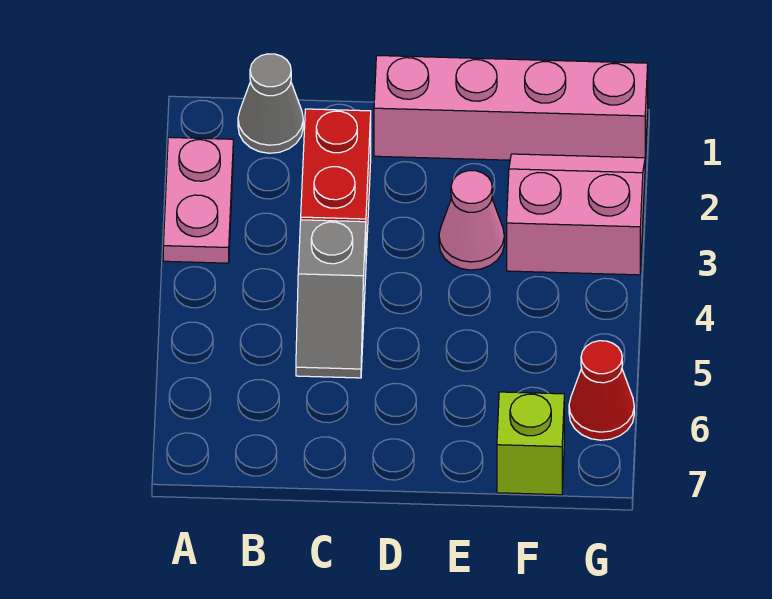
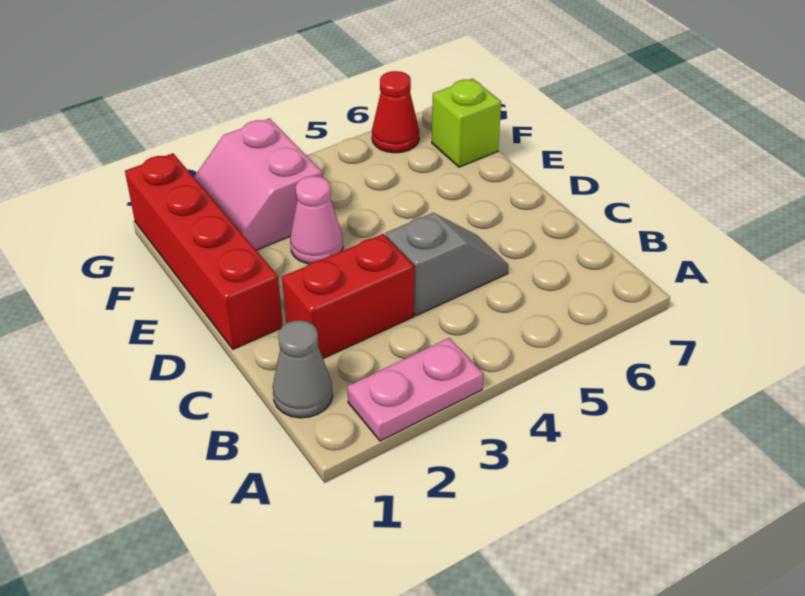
pink 1x4 brick [374,56,648,160] -> red 1x4 brick [125,153,283,349]

